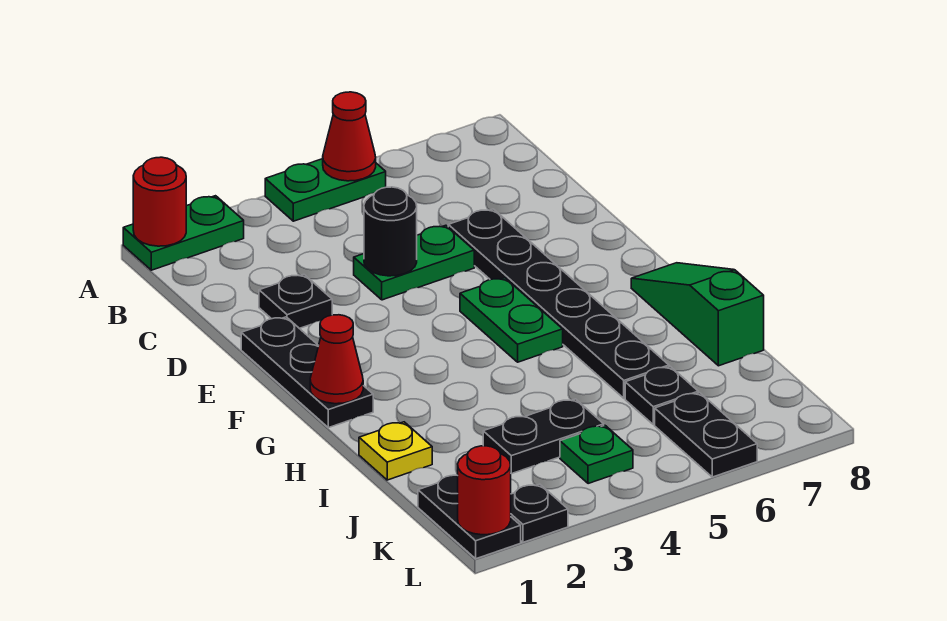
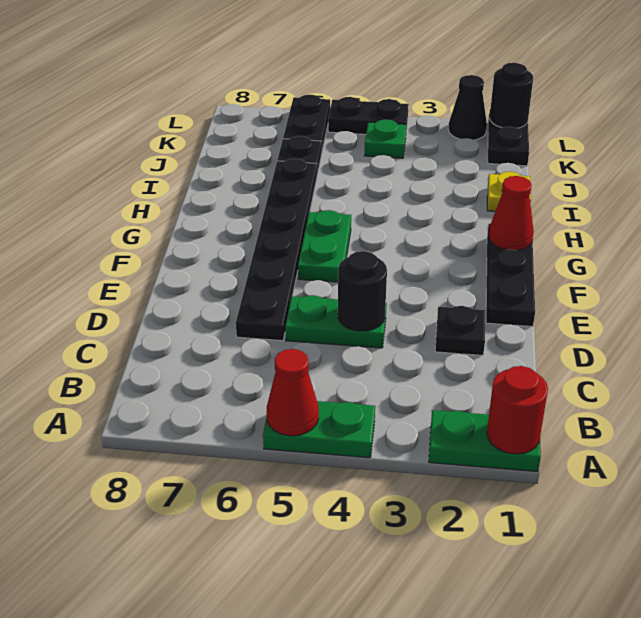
green 1x3 slope [631,263,764,366] -> none
black 1x2 plate [483,399,604,474] -> black 1x2 plate moved to [328,97,409,134]
red 1x1 round brick [458,446,511,535] -> black 1x1 round brick [490,63,533,128]
black 1x1 plate [511,484,568,542] -> black 1x1 cone [448,75,487,140]

